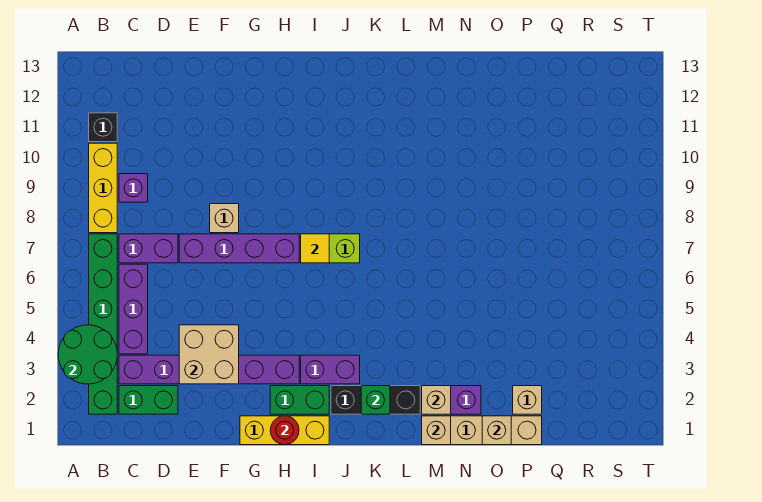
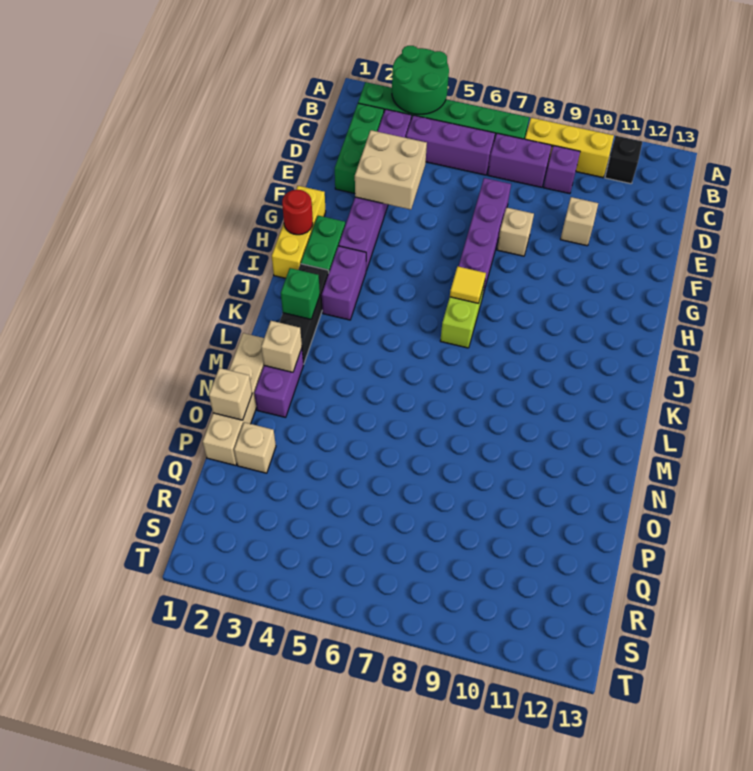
green 1x2 brick [119,386,178,414] -> green 1x3 brick [335,103,384,194]
purple 1x2 brick [119,234,178,263] -> purple 1x2 brick turned to [488,133,552,187]
tan 1x1 brick [422,416,451,445] -> tan 1x1 brick moved to [560,197,598,246]

